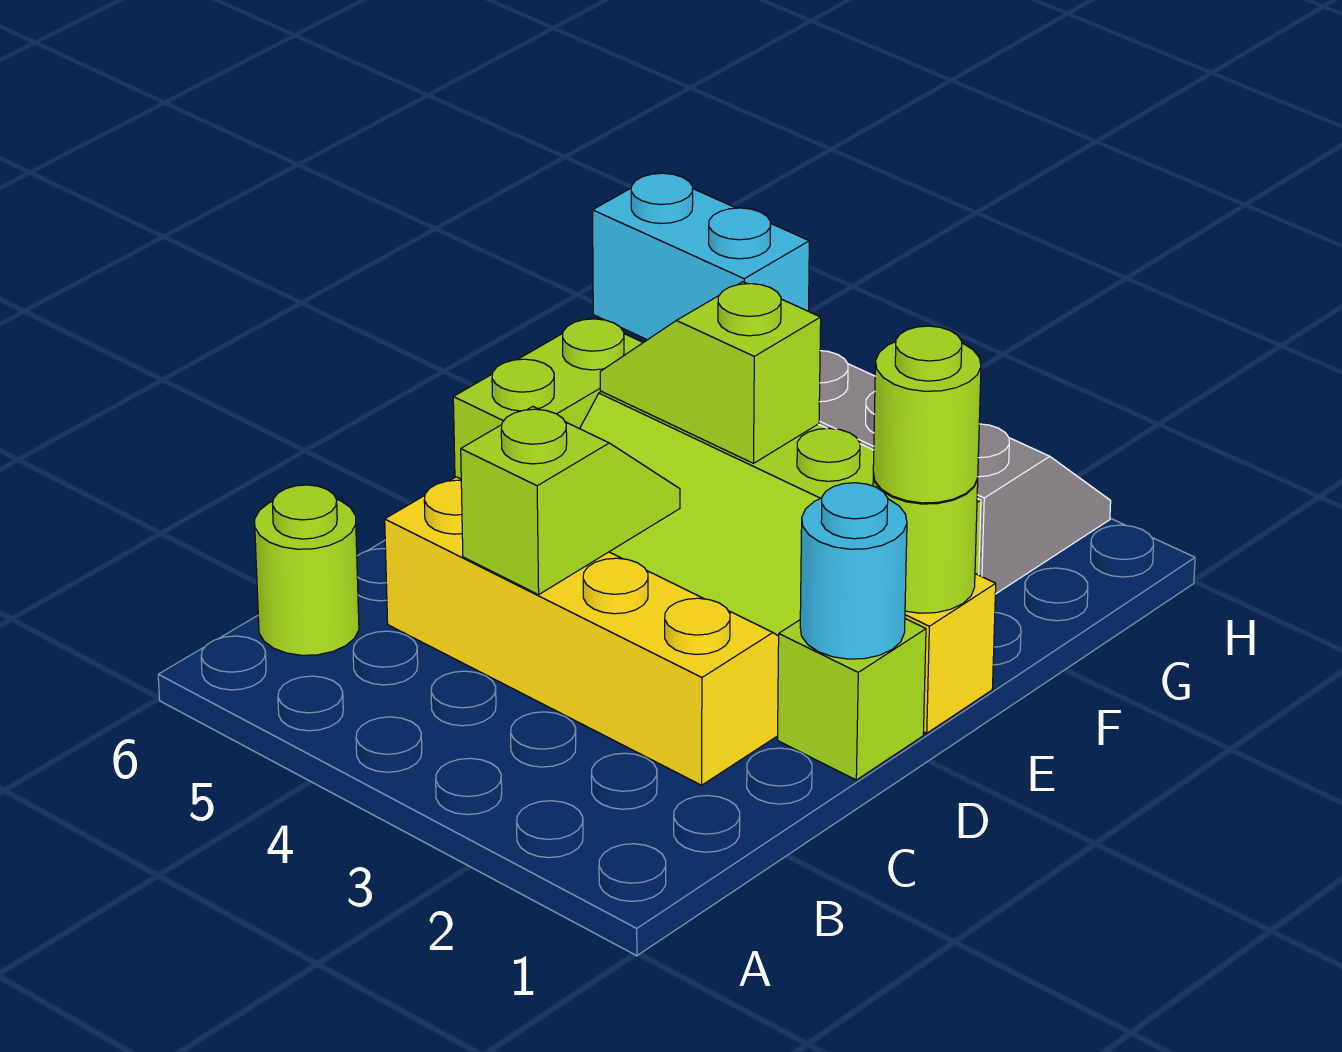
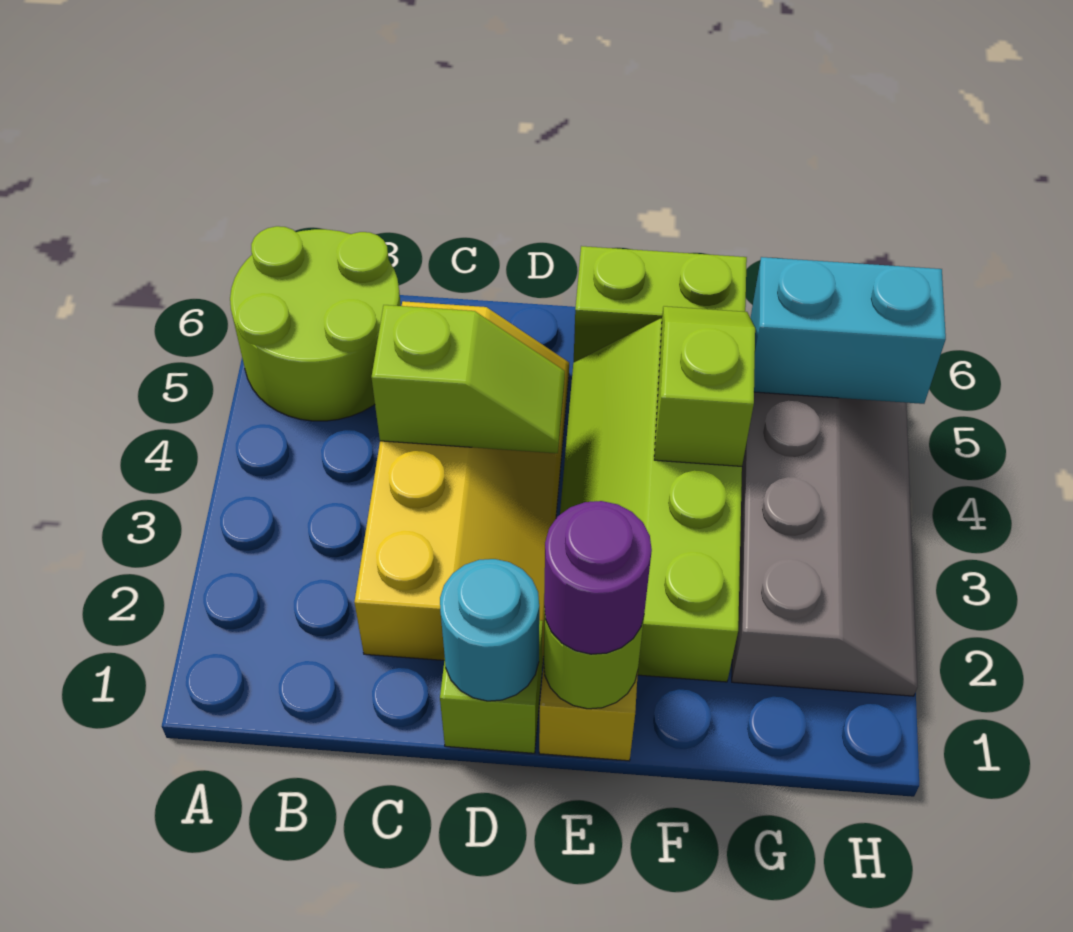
lime 1x1 round brick [255,485,359,655] -> lime 2x2 round brick [230,226,401,421]
lime 1x1 round brick [873,326,981,503] -> purple 1x1 round brick [544,501,652,654]
cyan 1x2 brick [593,173,809,340] -> cyan 1x2 brick turned to [751,257,946,404]

